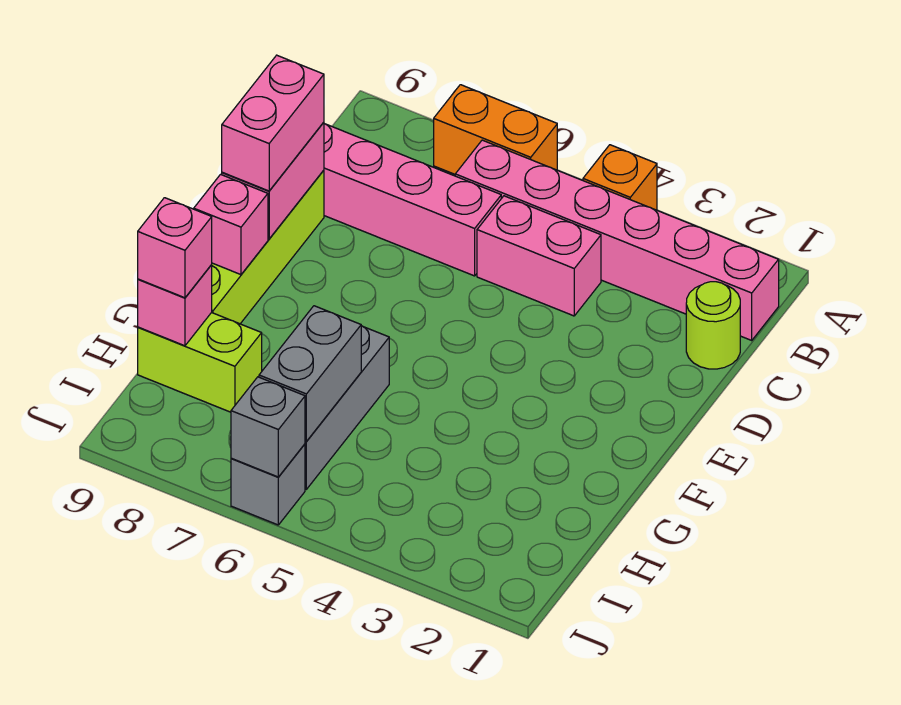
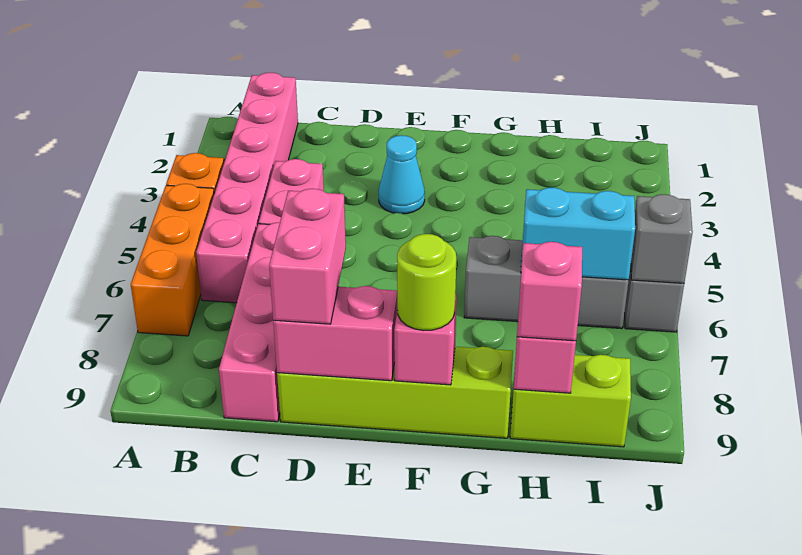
orange 1x2 brick [434,85,557,174] -> orange 1x3 brick [131,184,214,336]
lime 1x1 round brick [686,282,740,369] -> lime 1x1 round brick moved to [397,234,456,331]
pink 1x2 brick [222,55,324,191] -> pink 1x2 brick turned to [269,189,346,324]
none -> cyan 1x1 cone [378,135,425,214]
grey 1x2 brick [259,306,361,441] -> cyan 1x2 brick [521,188,635,280]
lime 1x2 brick [138,313,262,412] -> lime 1x2 brick turned to [510,355,631,447]

